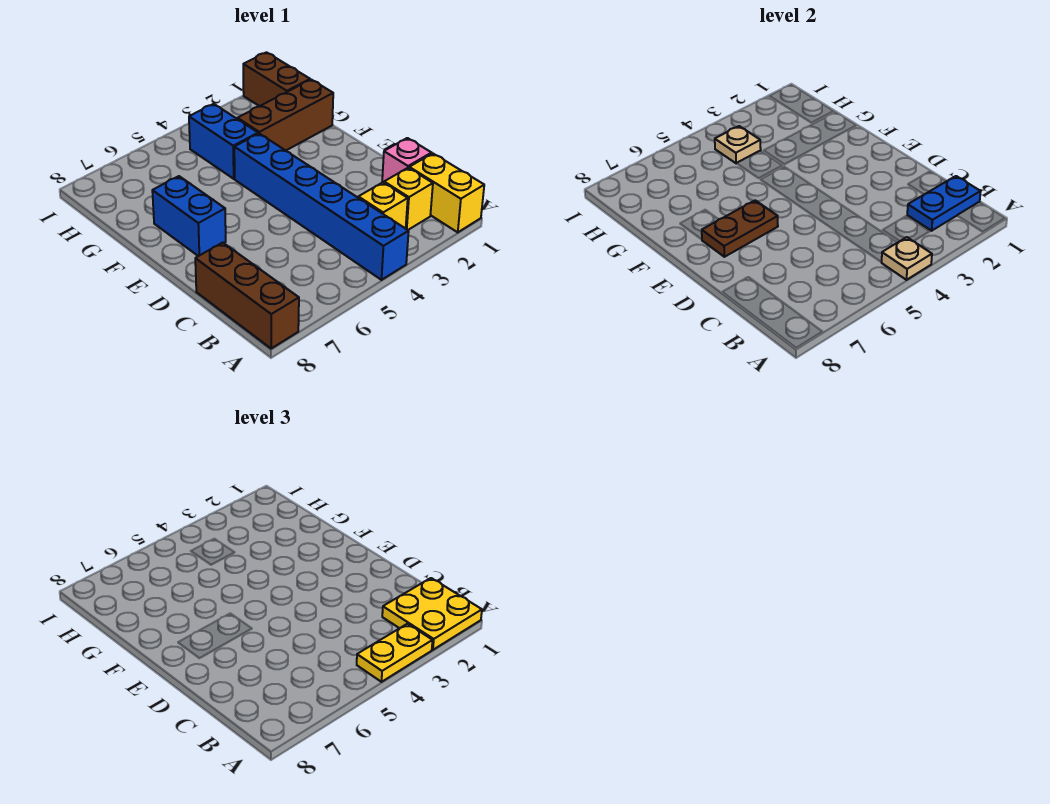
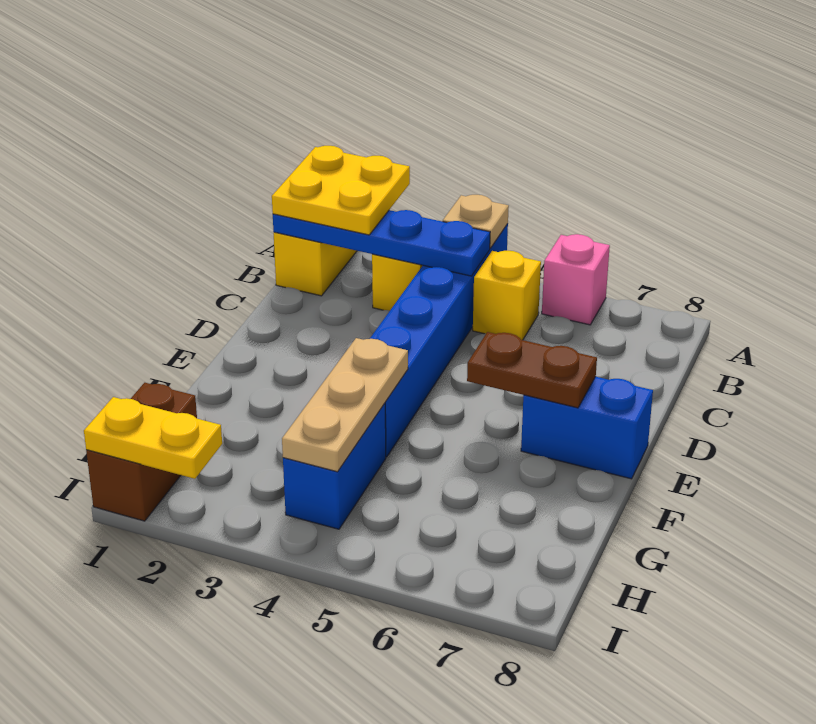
yellow 1x2 plate [357,624,433,682] -> yellow 1x2 plate moved to [84,397,222,479]
brown 1x3 brick [195,243,299,349] -> none
blue 1x2 plate [907,176,981,231] -> blue 1x4 plate [273,210,490,276]
yellow 1x1 brick [384,168,433,230] -> yellow 1x1 brick moved to [473,251,541,340]
pink 1x1 brick [382,138,432,183] -> pink 1x1 brick moved to [542,234,610,325]
blue 1x2 brick [152,176,226,256] -> blue 1x2 brick turned to [521,377,653,479]
brown 1x3 brick [237,80,333,150] -> none
tan 1x1 plate [715,126,761,163] -> tan 1x3 plate [282,338,408,472]

